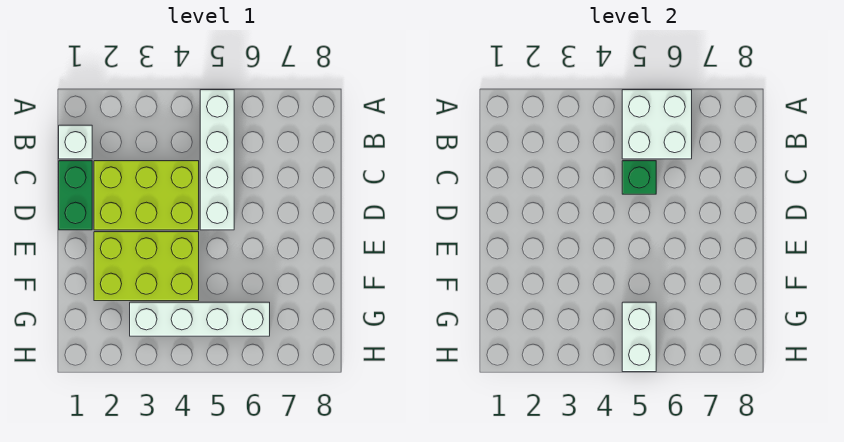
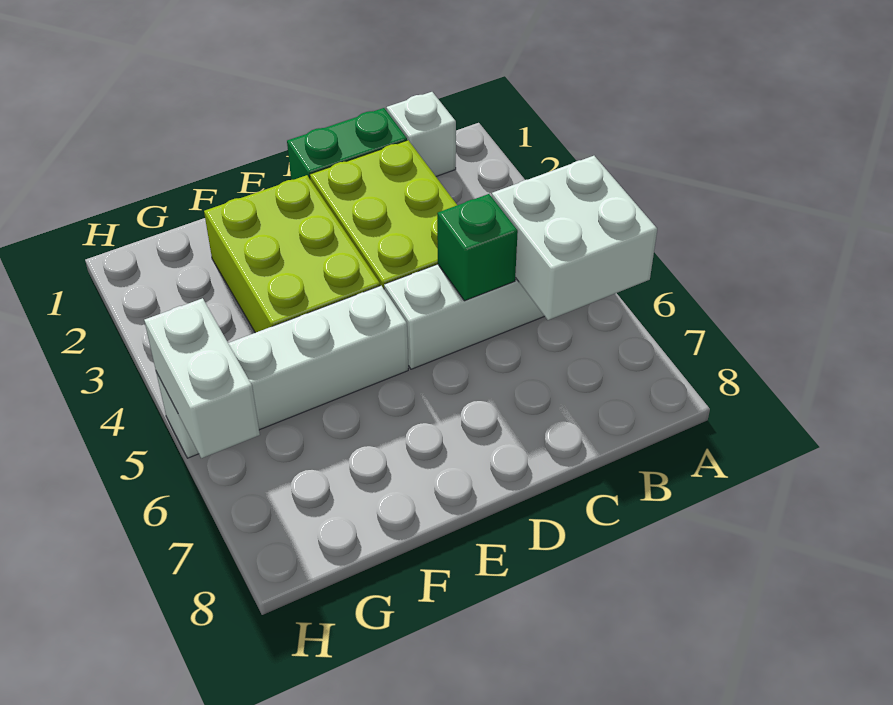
white 1x4 brick [130,302,270,336] -> white 1x4 brick turned to [156,286,408,458]
white 1x2 brick [622,302,656,372] -> white 1x2 brick turned to [144,298,260,458]

